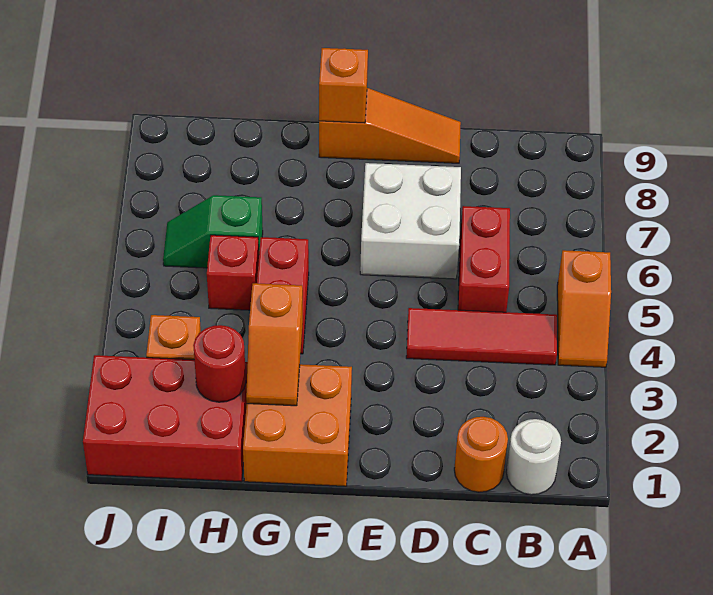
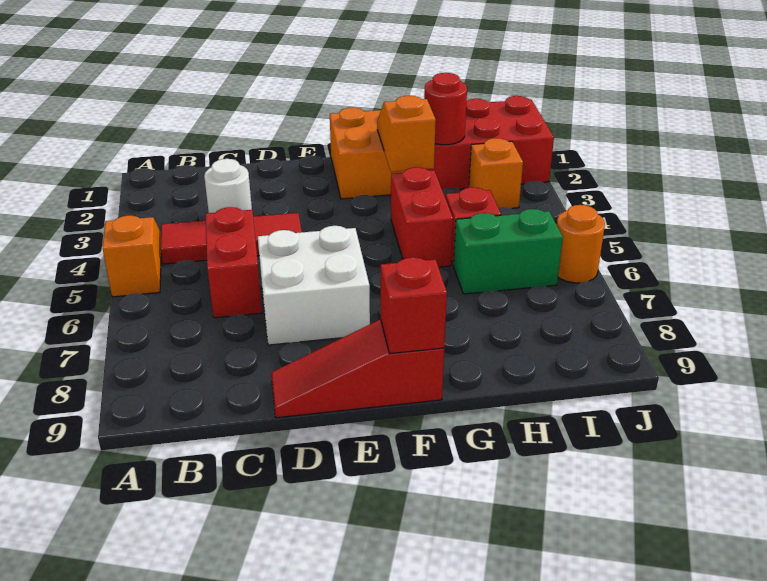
white 1x1 round brick [506,419,561,495] -> white 1x1 round brick moved to [204,159,252,213]
orange 1x1 round brick [454,417,508,492] -> orange 1x1 round brick moved to [557,205,605,283]
orange 1x3 slope [319,88,461,163] -> red 1x3 slope [271,320,444,418]
orange 1x1 brick [319,48,368,123] -> red 1x1 brick [381,257,447,353]
green 1x2 slope [163,195,263,268] -> green 1x2 brick [454,209,563,294]

